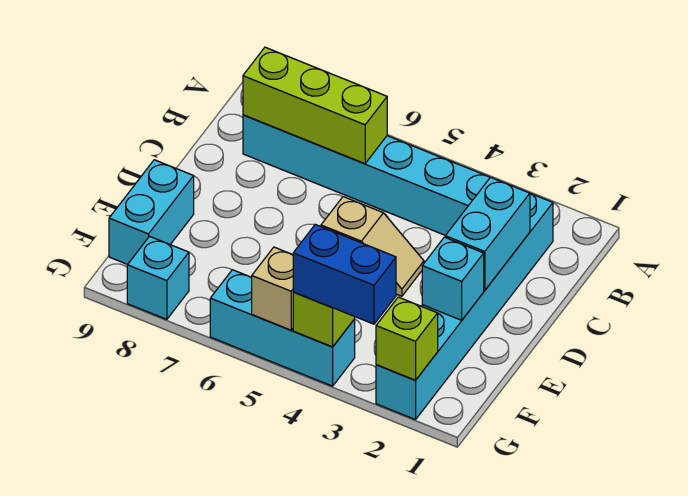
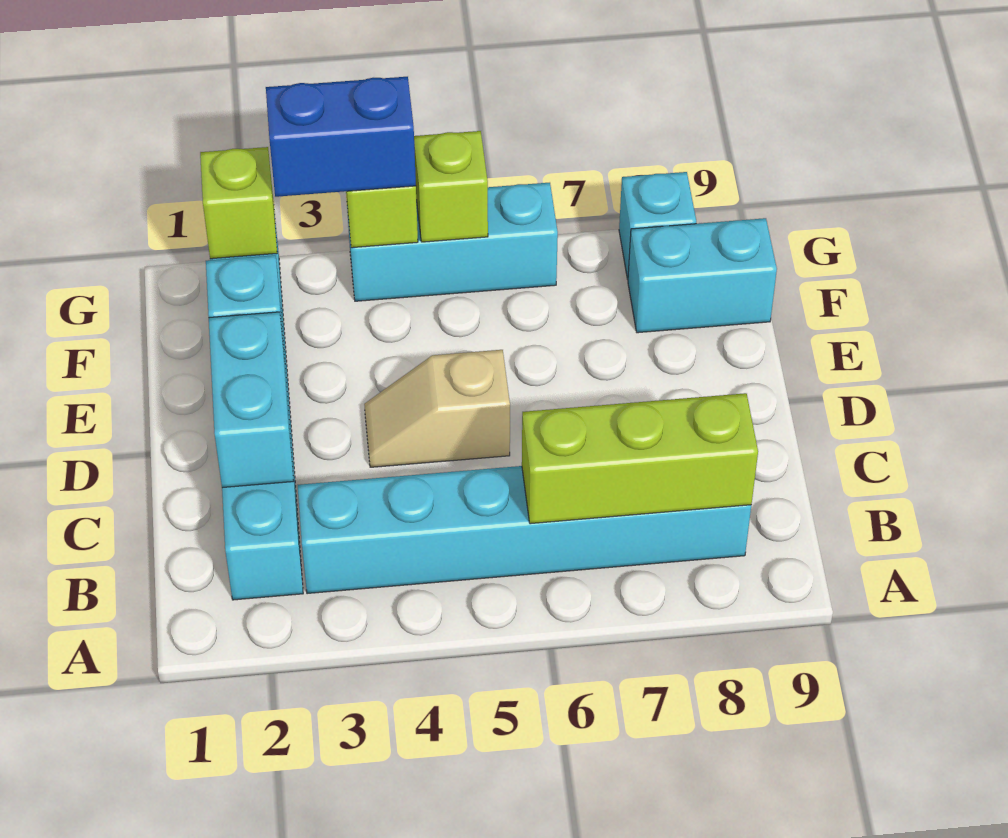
cyan 1x2 brick [109,160,194,265] -> cyan 1x2 brick turned to [628,218,777,333]
tan 1x1 brick [252,247,293,330] -> lime 1x1 brick [414,131,488,242]

